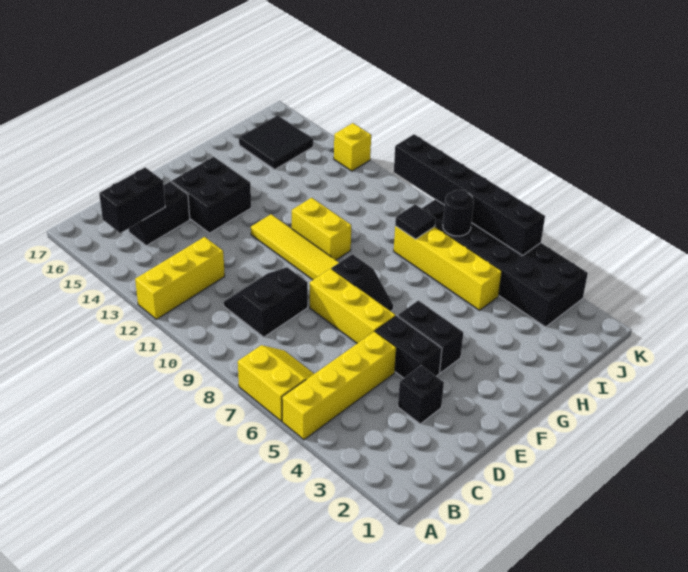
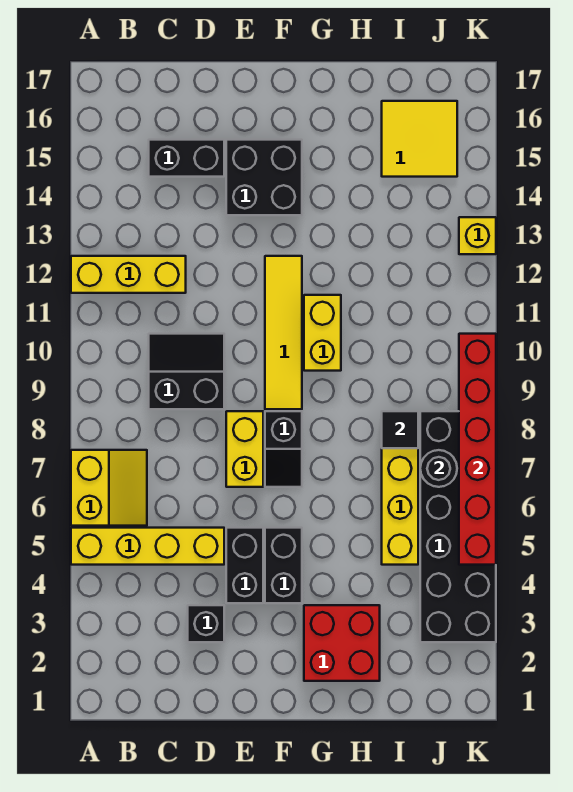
black 1x2 brick [99,167,165,233] -> none
yellow 1x3 brick [310,268,396,343] -> yellow 1x2 brick [226,411,263,487]
none -> red 2x2 brick [304,605,380,681]
black 2x2 tile [239,115,313,169] -> yellow 2x2 tile [382,101,457,177]
black 1x6 brick [394,134,545,256] -> red 1x6 brick [459,334,496,565]

